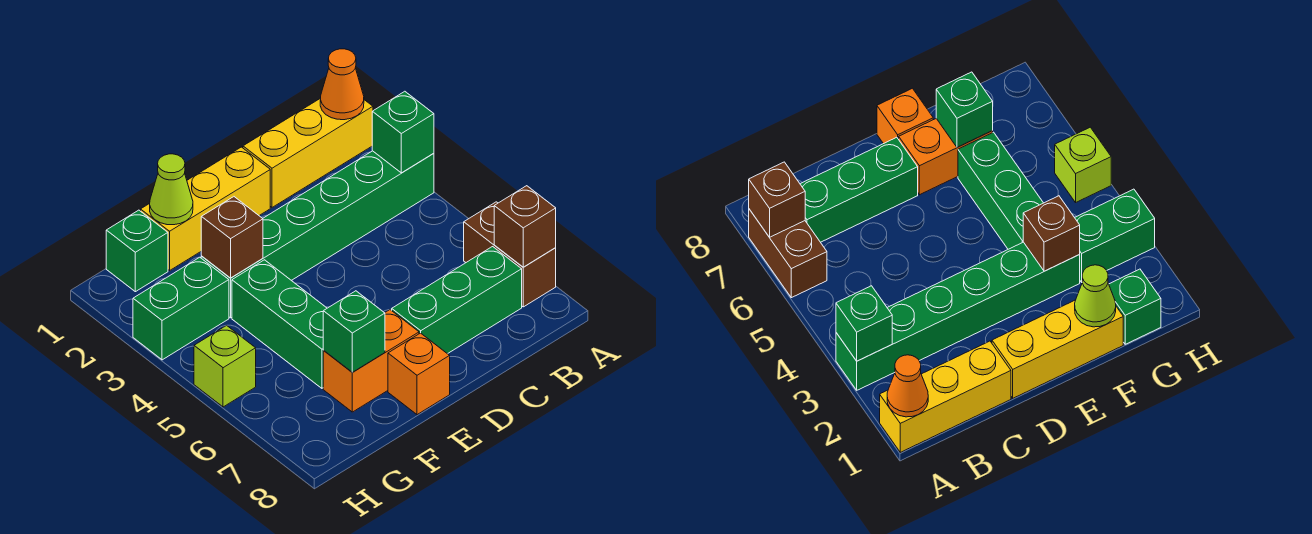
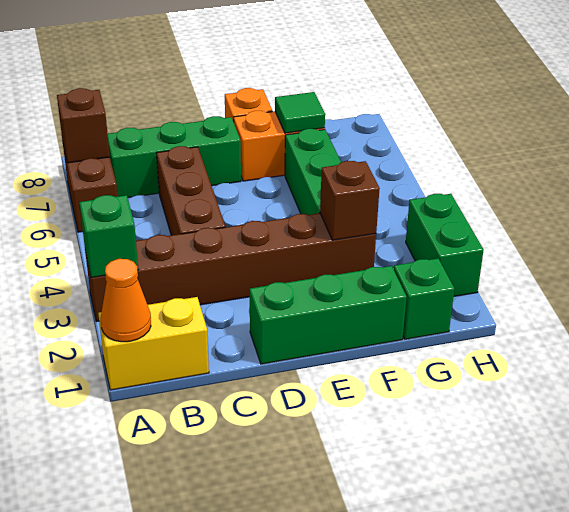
yellow 1x3 brick [243,98,373,207] -> yellow 1x2 brick [98,297,209,390]
green 1x6 brick [201,151,434,318] -> brown 1x6 brick [85,213,376,322]
none -> brown 1x3 brick [157,146,225,235]
yellow 1x3 brick [141,147,270,271] -> green 1x3 brick [250,266,407,364]
lime 1x1 cone [150,154,193,225] -> none
green 1x1 brick [323,291,385,372] -> green 1x1 tile [275,92,325,133]
green 1x2 brick [133,257,229,360] -> green 1x2 brick turned to [406,194,484,296]
lime 1x1 brick [194,325,256,407] -> none

